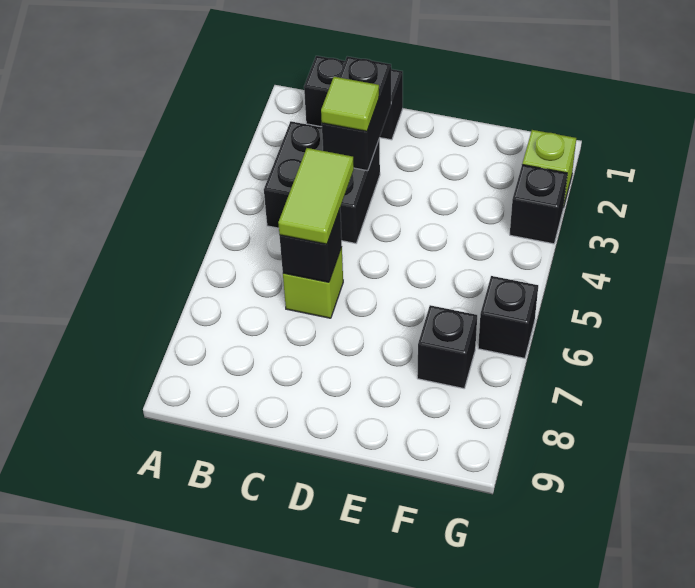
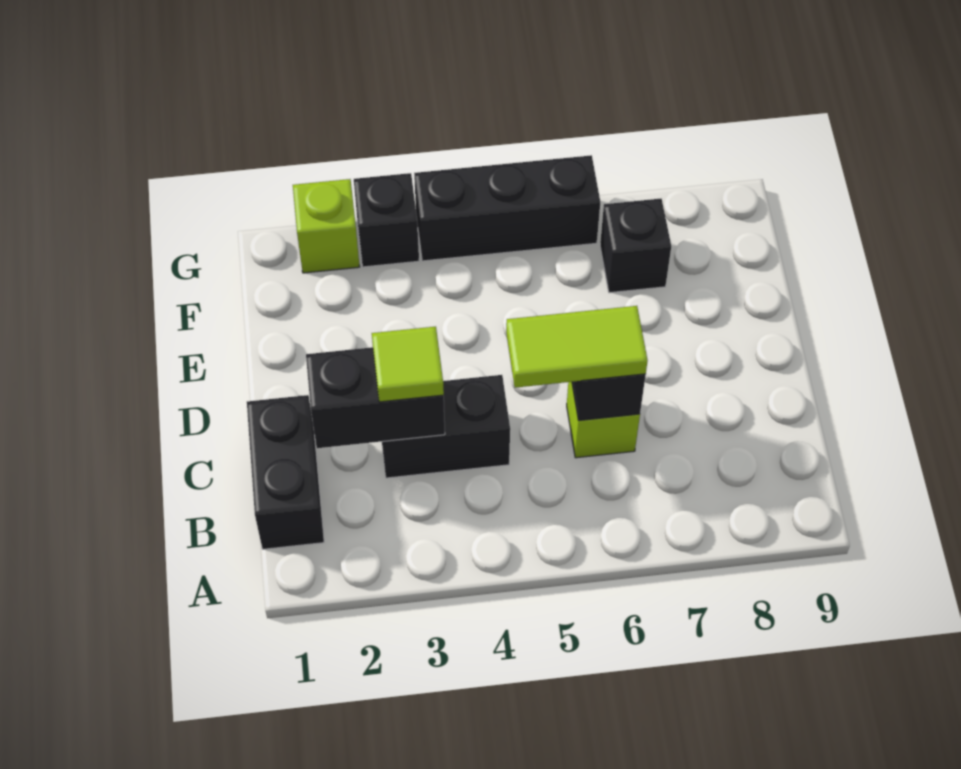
black 2x2 brick [264,121,380,243] -> black 1x2 brick [382,375,510,478]
black 1x1 brick [478,276,538,358] -> black 1x3 brick [414,155,600,261]

